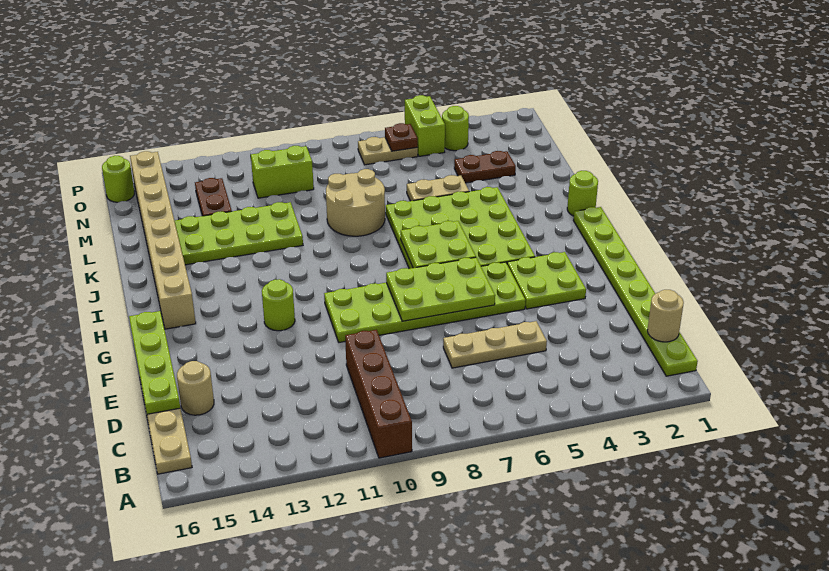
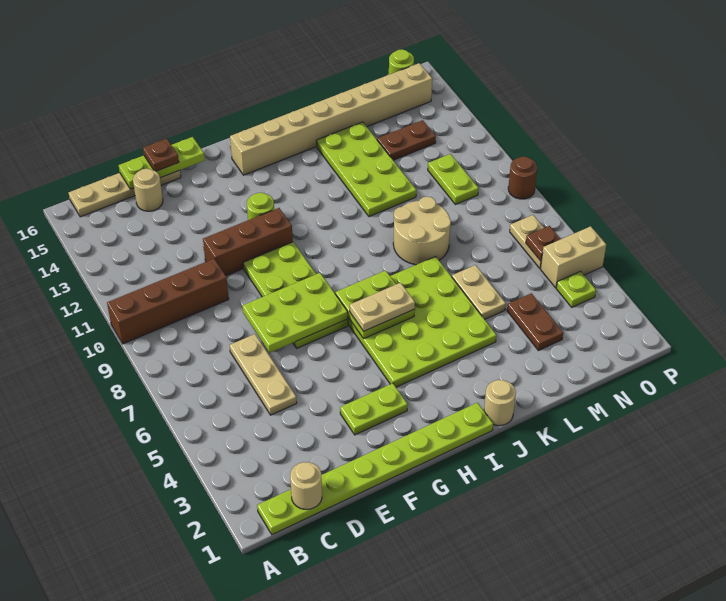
lime 1x4 plate [129,311,180,414] -> lime 1x3 plate [119,137,205,189]
none -> brown 1x3 brick [203,208,293,276]
none -> brown 1x1 plate [143,139,179,171]
lime 2x2 plate [507,252,586,309] -> lime 1x2 plate [340,383,408,435]
lime 2x6 plate [324,262,525,342] -> lime 2x4 plate [243,242,348,348]
lime 2x3 plate [386,257,495,321] -> lime 2x3 plate turned to [243,273,348,353]
none -> tan 1x2 plate [350,283,415,331]
lime 1x1 round brick [567,171,598,216] -> tan 1x1 round brick [484,380,516,426]
lime 1x2 brick [251,146,314,198] -> lime 1x2 plate [428,154,479,205]
lime 1x1 round brick [442,106,469,151] -> lime 1x1 plate [556,271,596,307]
lime 1x2 brick [405,95,445,156] -> tan 1x2 brick [540,226,606,288]
none -> brown 1x1 round brick [508,157,537,199]

